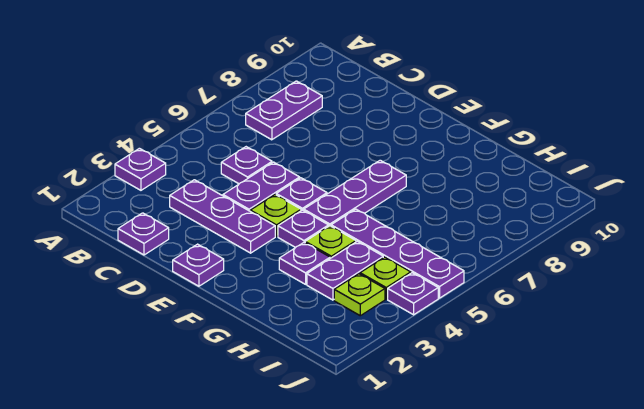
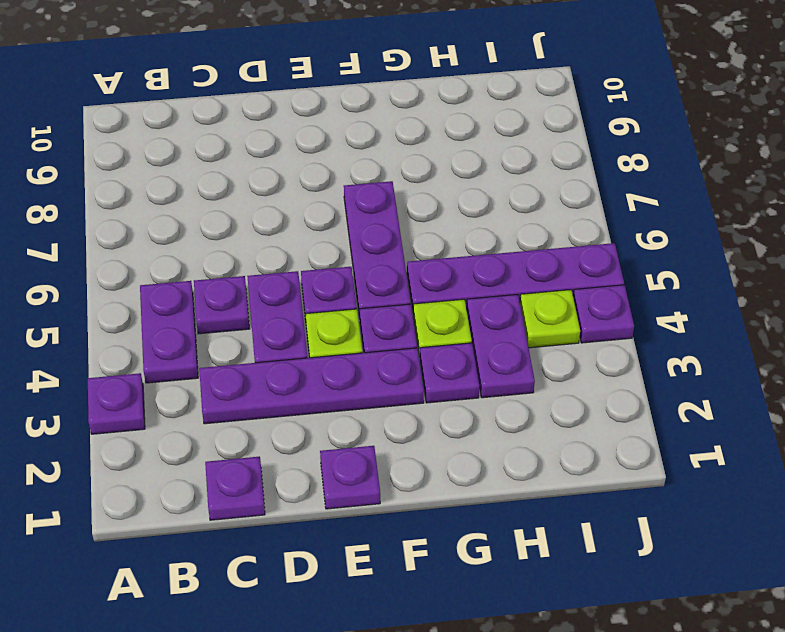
purple 1x2 plate [246,81,322,140] -> purple 1x2 plate moved to [140,281,198,383]
purple 1x3 plate [170,180,275,253] -> purple 1x4 plate [199,348,424,424]
lime 1x1 plate [334,274,385,316] -> none

